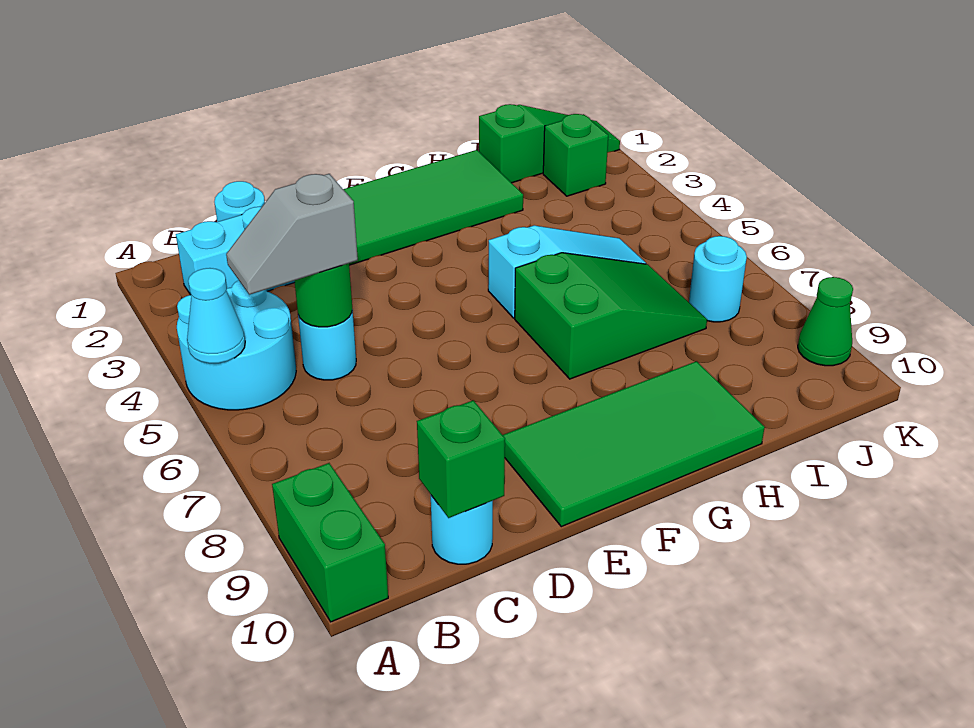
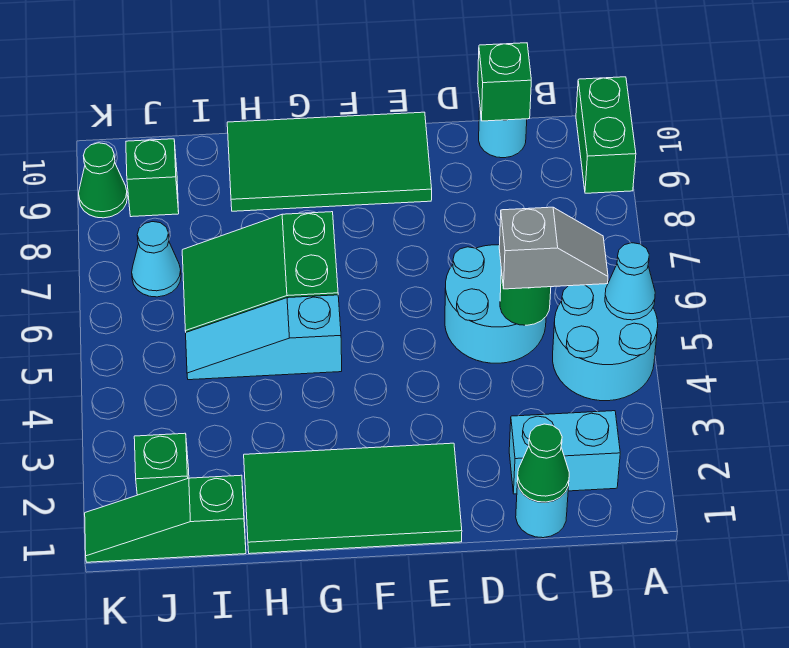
none -> green 1x1 cone [517,424,569,502]
cyan 1x1 round brick [298,309,356,380] -> cyan 2x2 round brick [445,245,546,363]
cyan 1x1 round brick [689,236,747,322] -> cyan 1x1 cone [132,222,181,297]
none -> green 1x1 brick [126,139,179,217]

